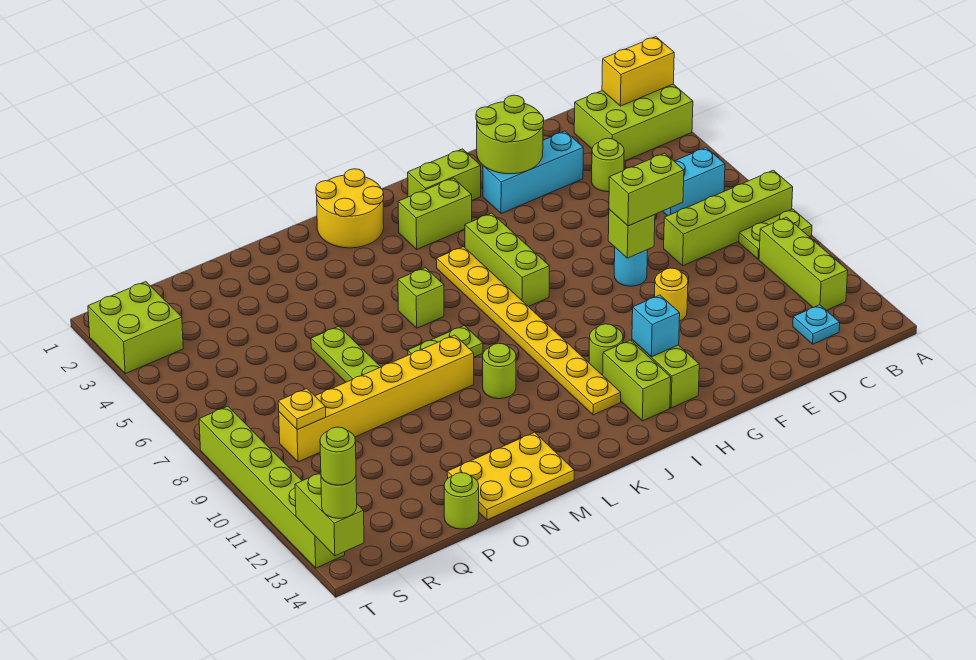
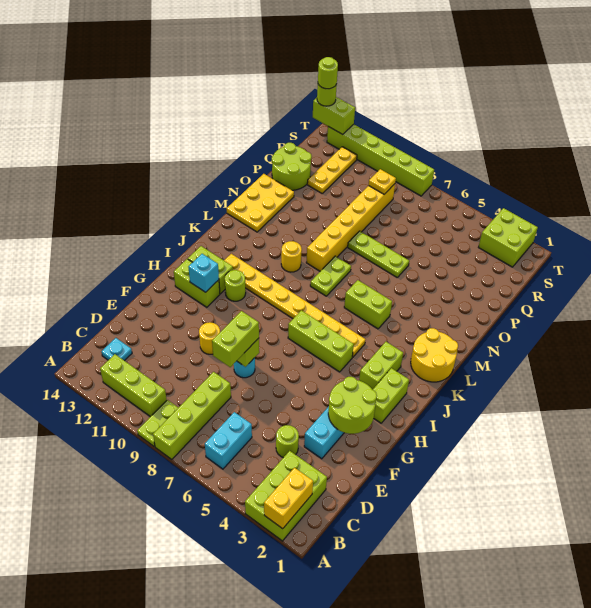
lime 1x1 brick [398,268,444,328] -> lime 1x2 brick [344,280,392,329]
lime 1x1 round brick [483,343,516,399] -> yellow 1x1 round brick [281,241,302,272]
lime 1x1 round brick [444,473,479,529] -> lime 2x2 round brick [272,143,312,190]
none -> yellow 1x3 plate [307,147,357,193]

